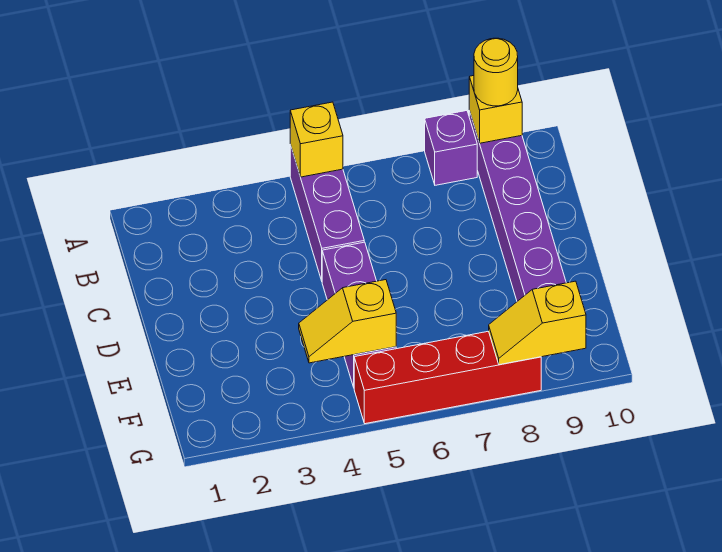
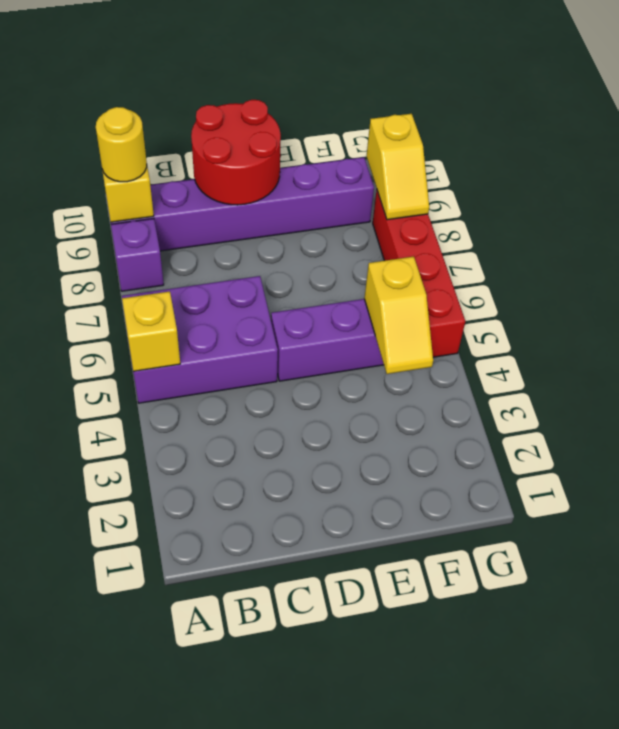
purple 1x3 brick [290,145,364,281] -> purple 2x3 brick [122,276,278,403]
none -> red 2x2 round brick [191,100,281,205]

